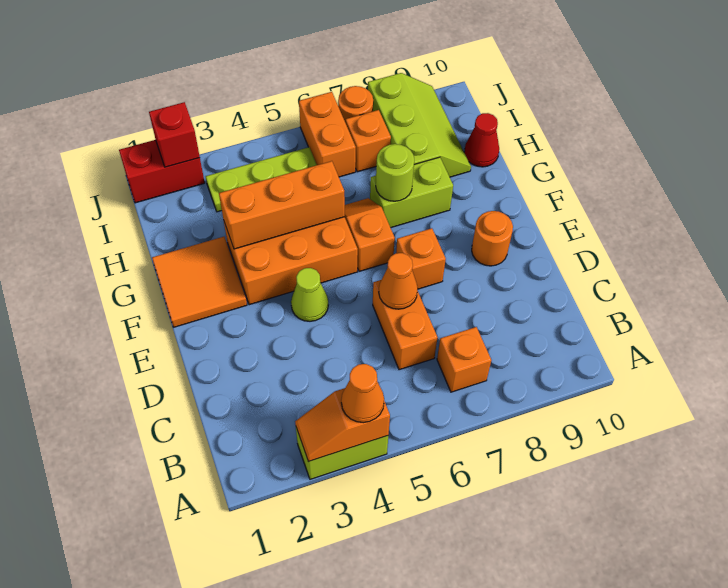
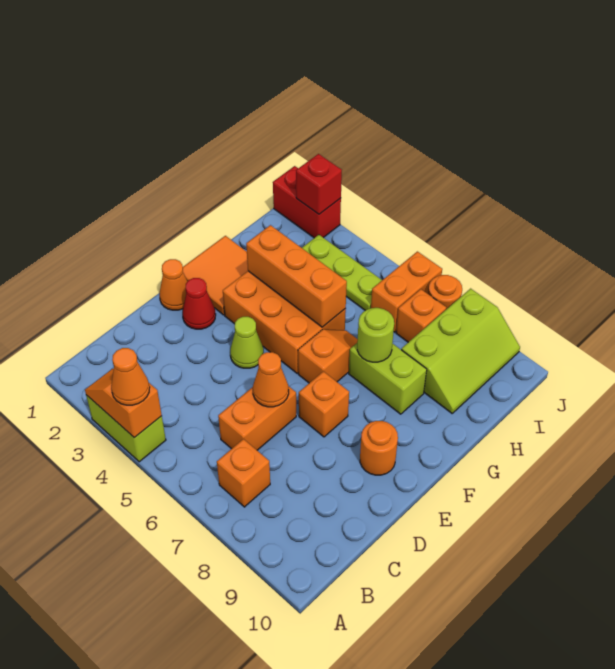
none -> orange 1x1 cone [159,259,188,310]
red 1x1 cone [464,113,499,167] -> red 1x1 cone moved to [183,278,216,329]

